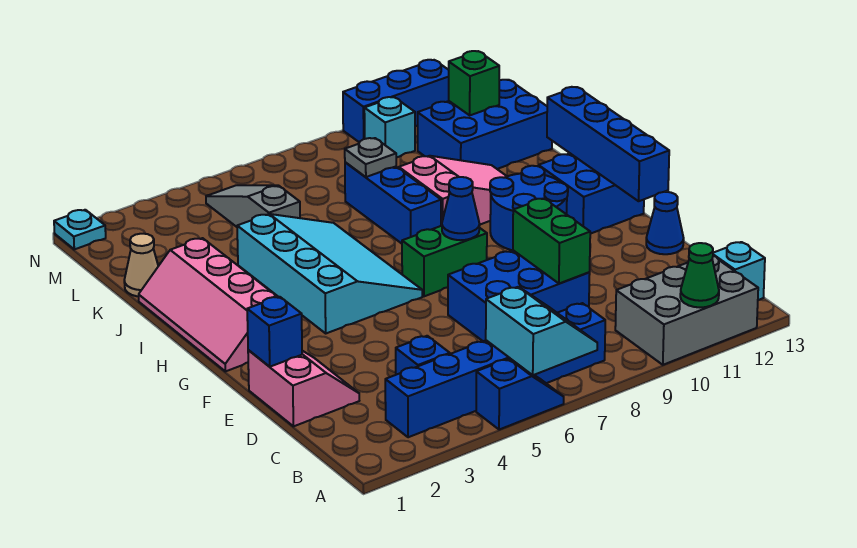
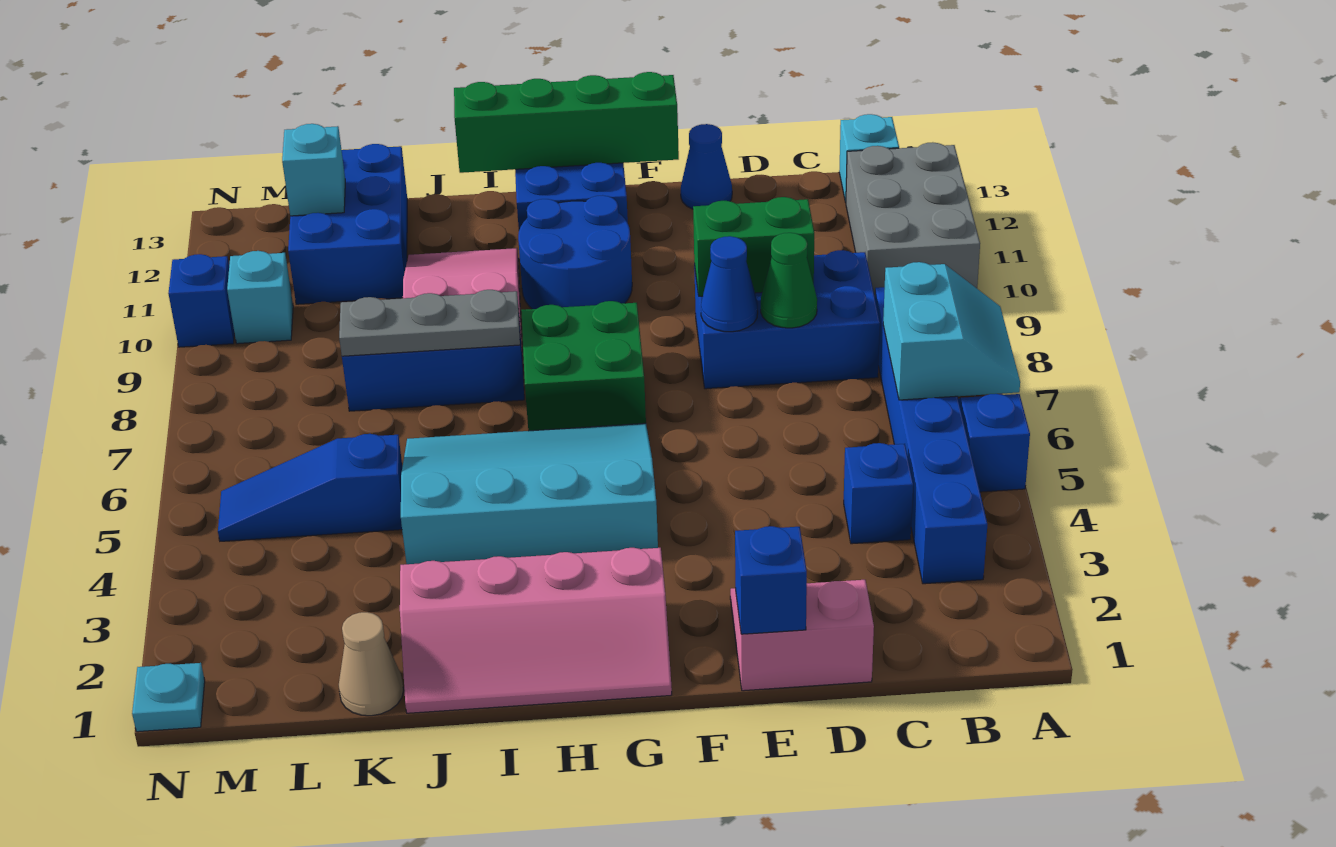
cyan 2x2 slope [486,287,597,375] -> cyan 2x2 slope turned to [883,262,1020,400]
green 1x1 cone [680,243,719,308] -> green 1x1 cone moved to [761,233,817,328]
blue 2x3 brick [448,250,590,341] -> blue 2x3 brick turned to [694,250,880,389]
blue 1x4 brick [547,87,669,201] -> green 1x4 brick [454,72,679,173]
green 1x2 brick [402,226,487,296] -> green 2x2 brick [521,301,646,431]
blue 1x1 cone [442,177,480,240] -> blue 1x1 cone moved to [701,236,758,332]
grey 1x3 slope [206,185,300,227] -> blue 1x3 slope [218,434,402,541]
grey 1x1 plate [345,138,396,177] -> grey 1x3 plate [339,290,520,356]
green 1x1 brick [449,51,499,115] -> cyan 1x1 brick [282,124,345,216]
blue 1x3 brick [343,60,449,142] -> blue 1x1 brick [168,254,234,347]

